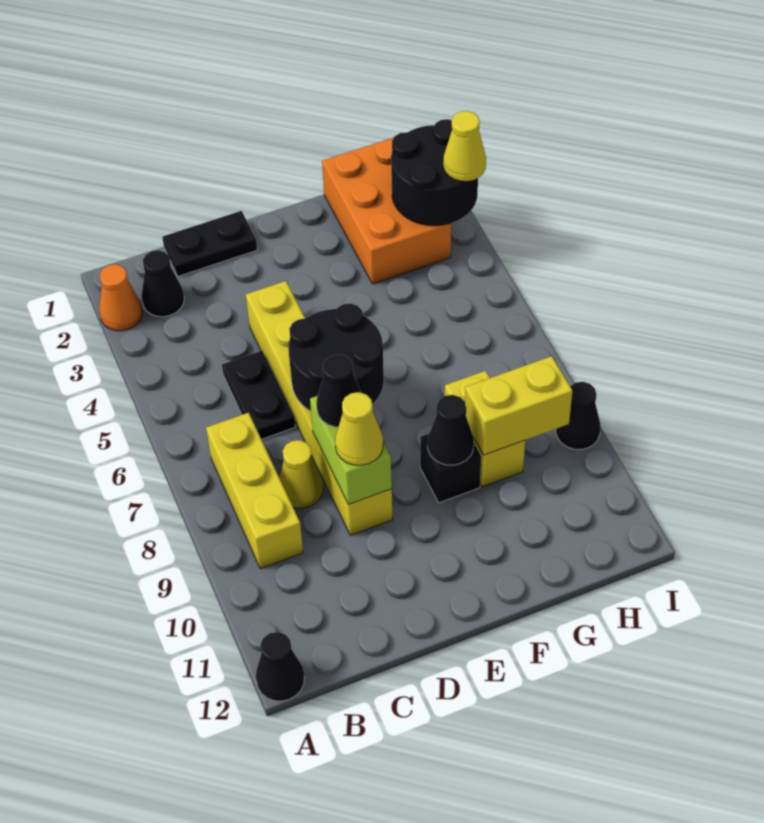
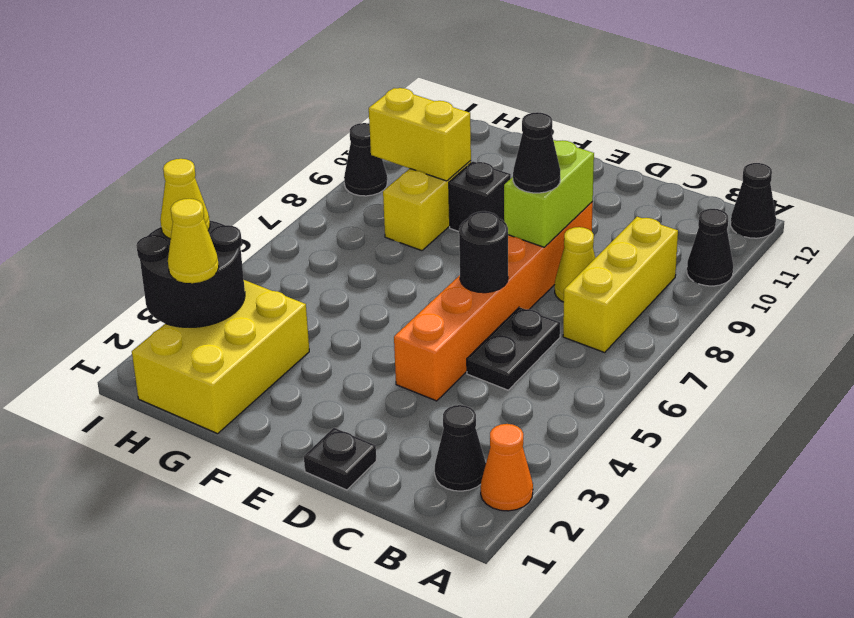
black 1x2 plate [162,211,257,276] -> black 1x1 plate [304,428,376,490]
yellow 1x6 brick [246,281,393,535] -> orange 1x6 brick [394,202,593,401]
black 2x2 round brick [288,303,384,411] -> black 1x1 round brick [459,211,508,293]
yellow 1x1 cone [335,392,383,465] -> yellow 1x1 cone moved to [168,199,219,283]
black 1x1 cone [428,395,474,465] -> black 1x1 cone moved to [687,209,733,286]
orange 2x3 brick [322,138,451,284] -> yellow 2x3 brick [132,280,309,434]

